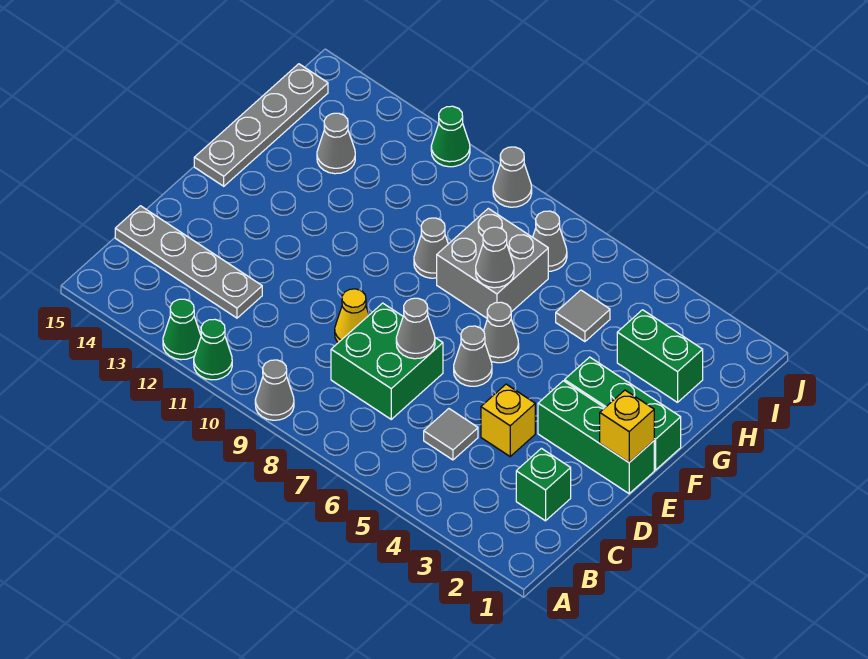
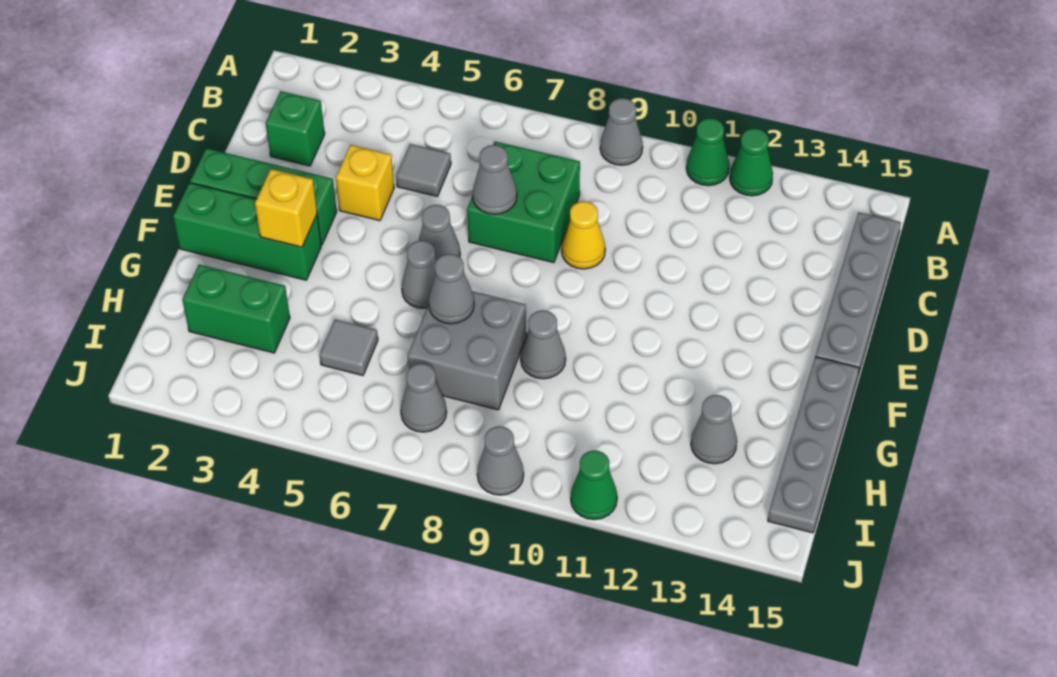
grey 1x4 plate [115,206,262,318] -> grey 1x4 plate turned to [815,212,901,374]
yellow 1x1 brick [600,390,654,462] -> yellow 1x1 brick moved to [255,169,317,247]

